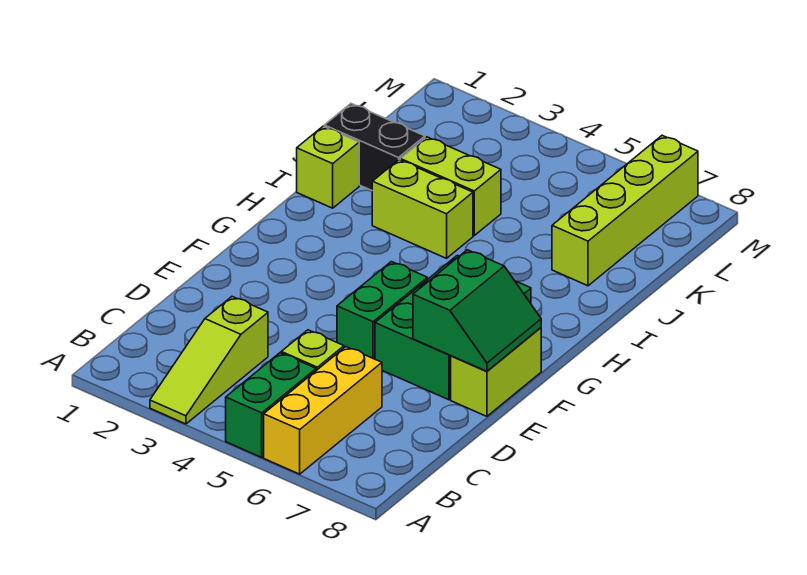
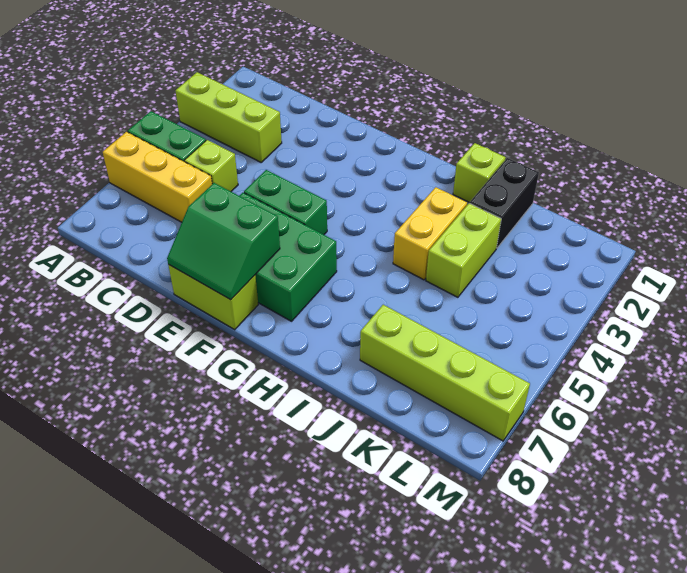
lime 1x3 slope [150,297,268,424] -> lime 1x3 brick [176,72,282,162]
lime 1x2 brick [372,160,473,258] -> yellow 1x2 brick [393,187,467,280]

